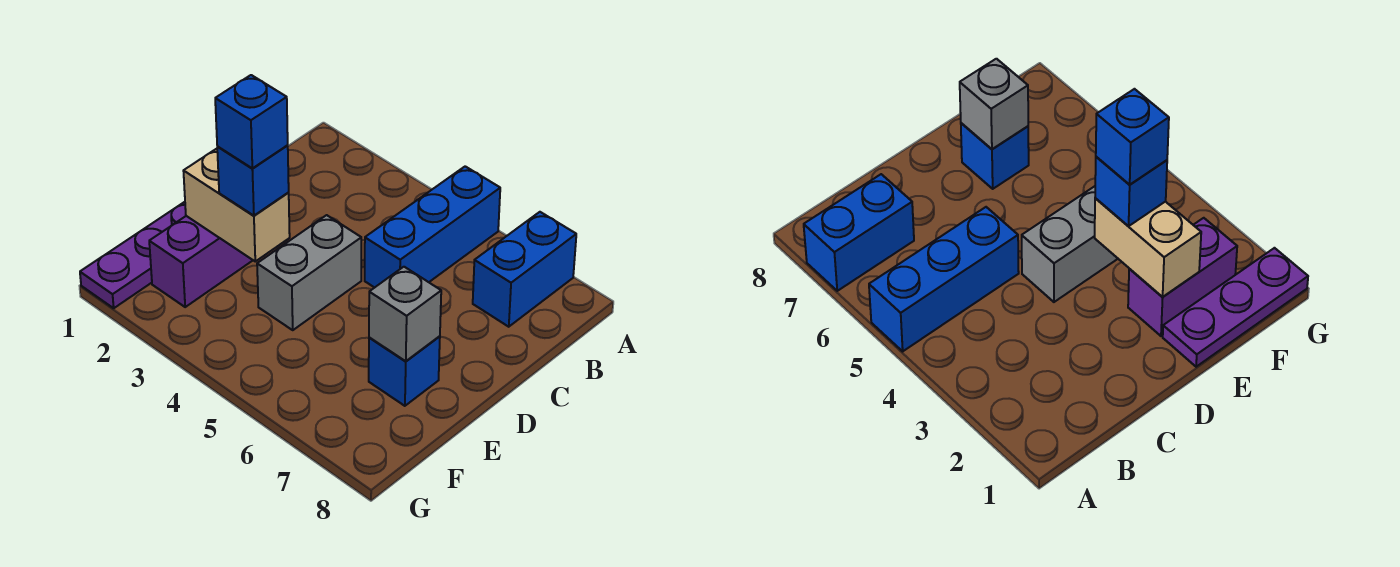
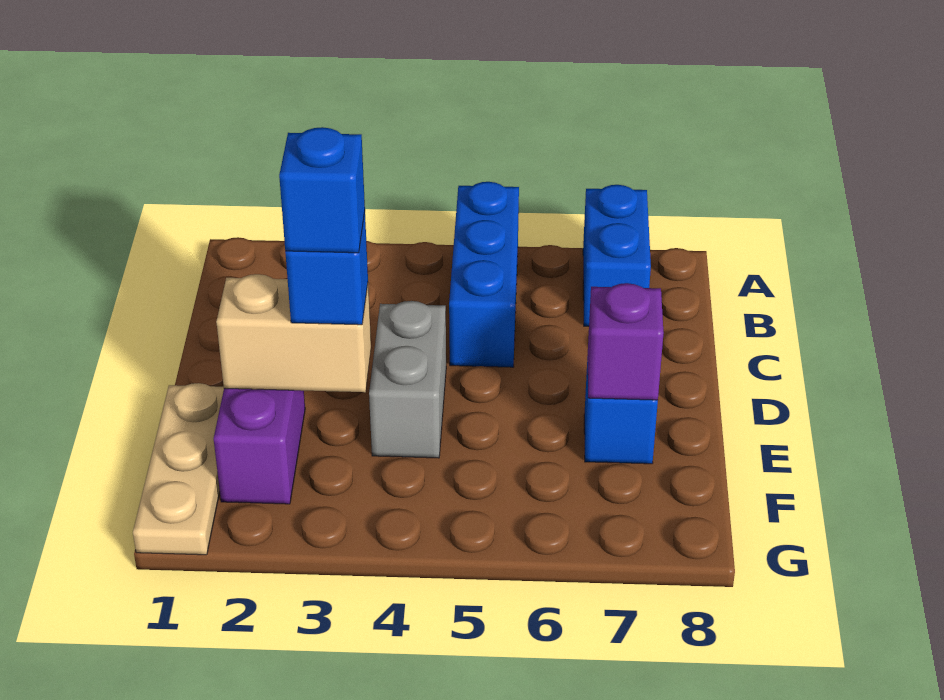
purple 1x3 plate [80,202,186,308] -> tan 1x3 plate [133,383,224,555]
grey 1x1 brick [369,267,441,361] -> purple 1x1 brick [588,283,664,400]

